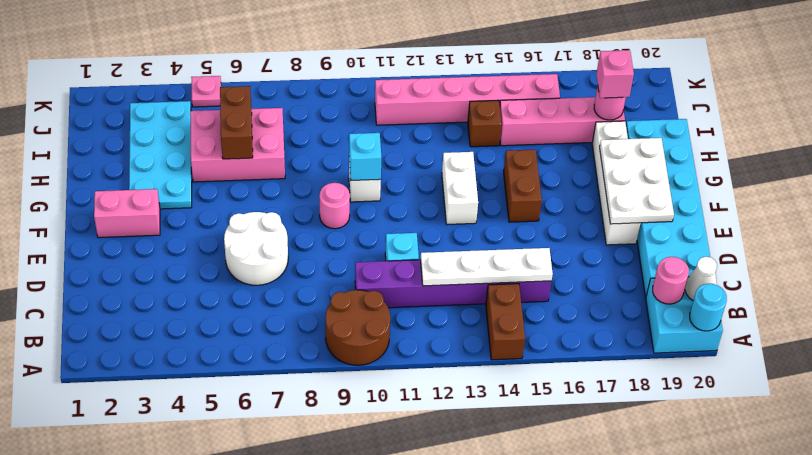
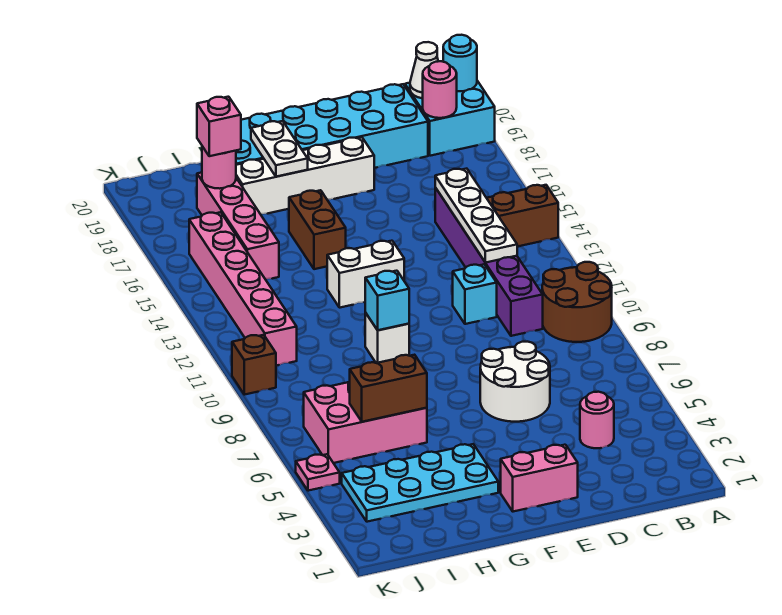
white 2x3 plate [600,138,674,224] -> white 1x2 plate [251,121,308,177]
pink 1x2 brick [94,189,160,238] -> pink 1x2 brick turned to [501,445,578,512]
pink 1x1 round brick [319,183,350,229] -> pink 1x1 round brick moved to [580,392,614,448]
brown 1x2 brick [504,150,542,222] -> brown 1x2 brick turned to [289,190,346,269]
pink 2x3 brick [190,108,285,182] -> pink 2x3 brick turned to [304,382,427,463]
brown 1x1 brick [468,100,502,147] -> brown 1x1 brick moved to [232,335,276,395]

